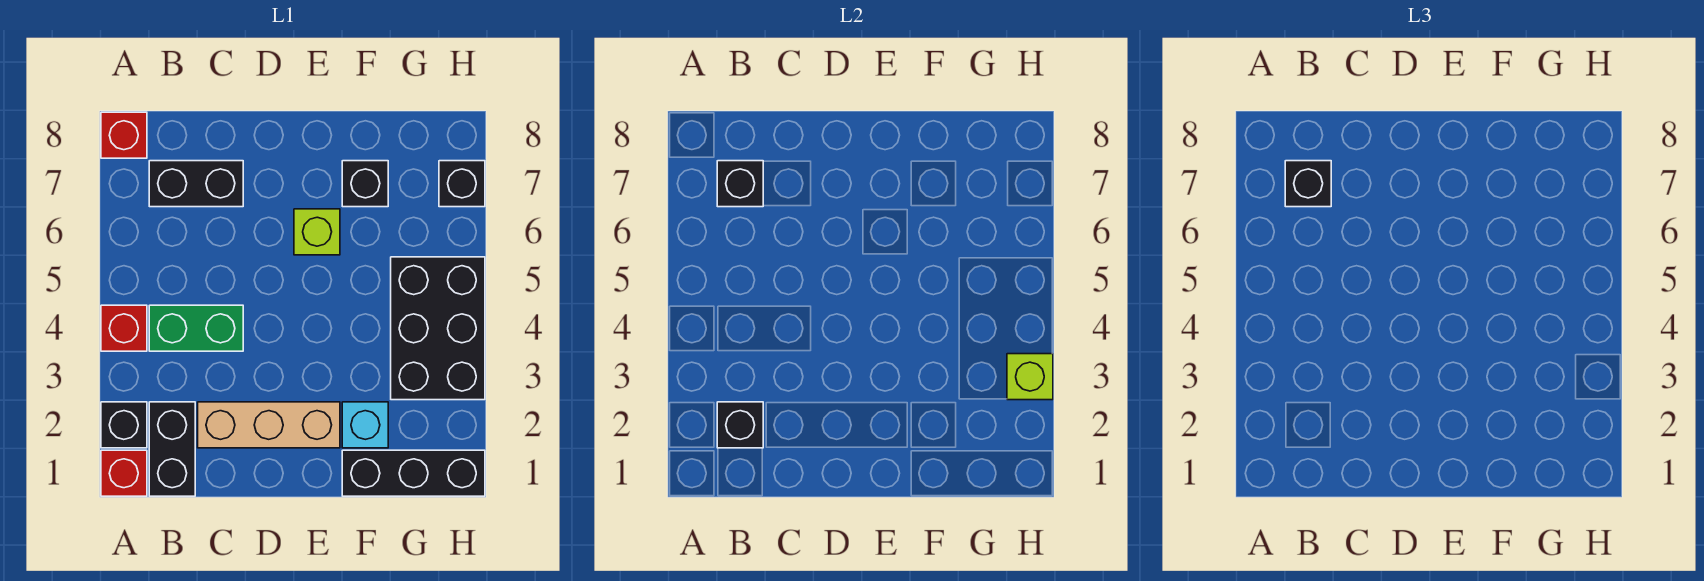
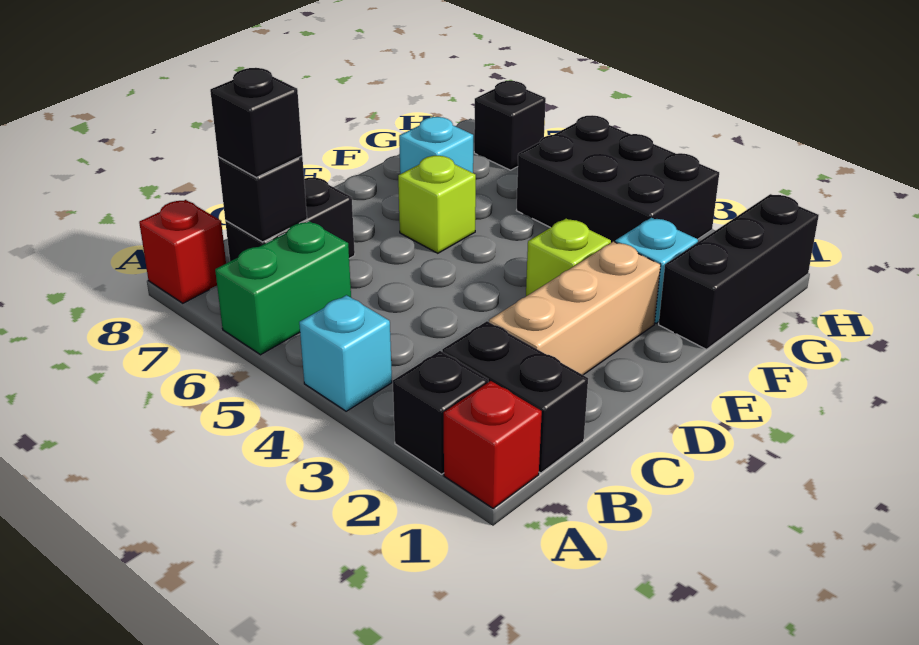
red 1x1 brick [101,305,147,351] -> cyan 1x1 brick [299,295,392,411]
black 1x1 brick [717,402,763,448] -> none
green 1x2 brick [149,305,243,351] -> green 1x2 brick moved to [215,221,351,355]
black 1x1 brick [342,161,388,207] -> cyan 1x1 brick [399,117,473,174]
lime 1x1 brick [1007,354,1053,400] -> lime 1x1 brick moved to [526,219,611,296]

